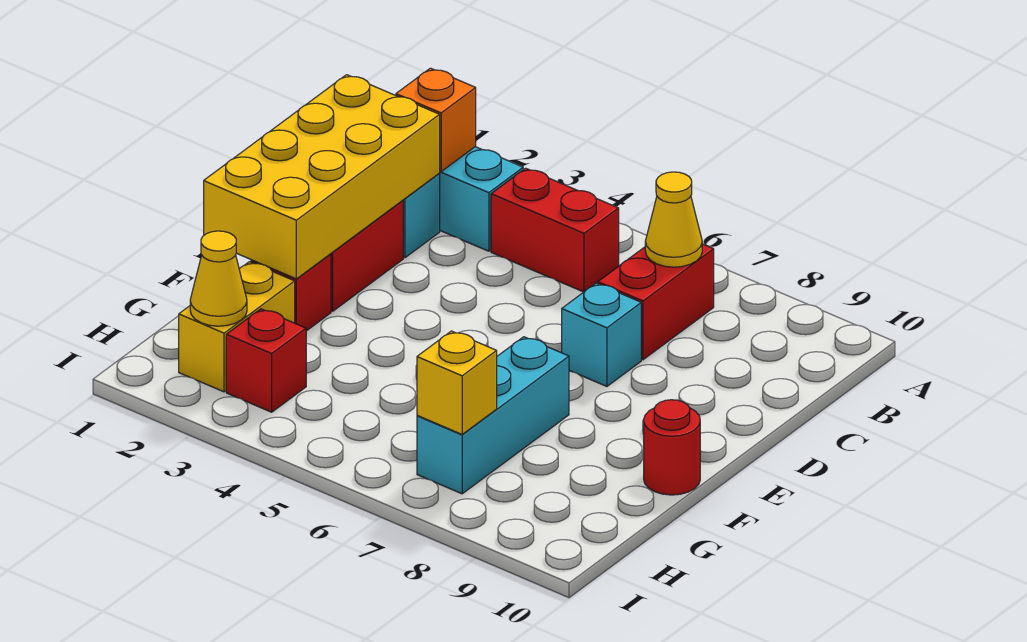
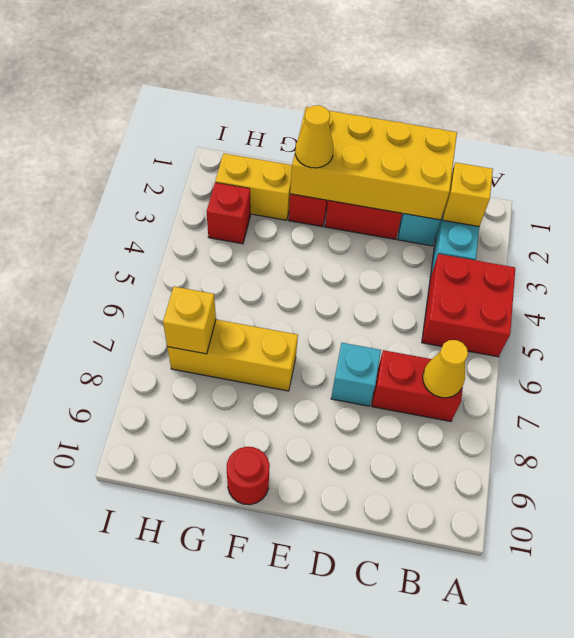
orange 1x1 brick [396,68,476,171] -> yellow 1x1 brick [443,162,493,226]
red 1x2 brick [491,168,619,292] -> red 2x2 brick [422,254,515,357]
cyan 1x3 brick [417,337,569,494] -> yellow 1x3 brick [167,320,298,391]
yellow 1x1 cone [190,231,247,326] -> yellow 1x1 cone moved to [295,105,333,168]

